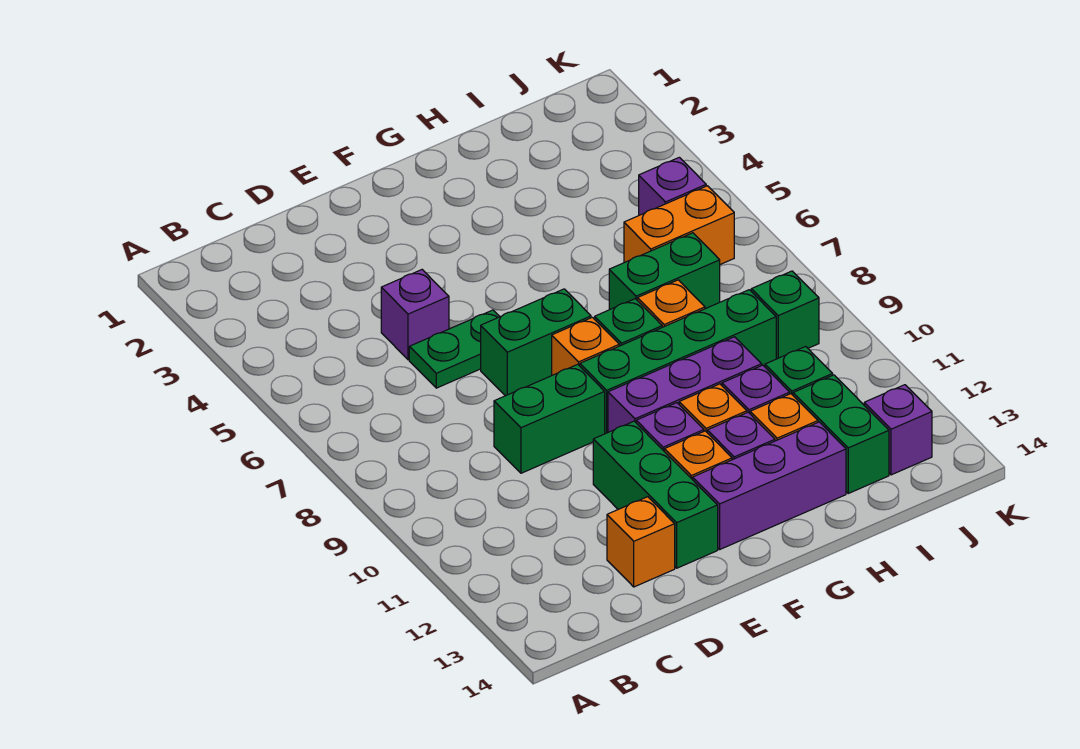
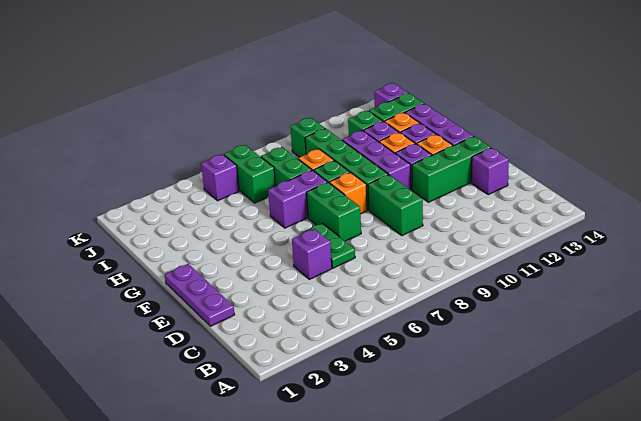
none -> purple 1x3 plate [165,264,235,326]
orange 1x1 brick [607,497,675,587] -> purple 1x1 brick [472,148,509,195]
none -> purple 1x2 brick [268,170,328,228]
orange 1x2 brick [624,186,734,264] -> green 1x2 brick [224,145,275,203]

